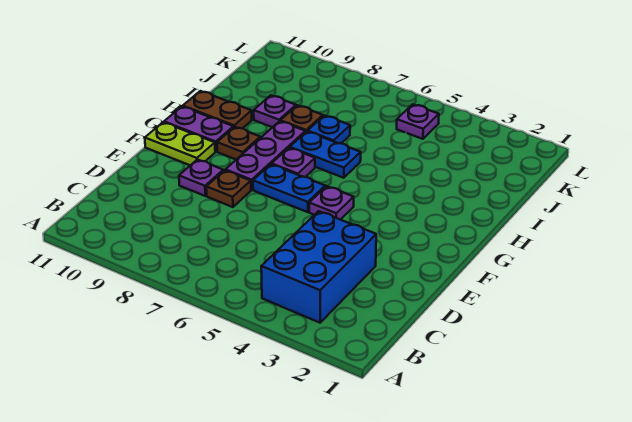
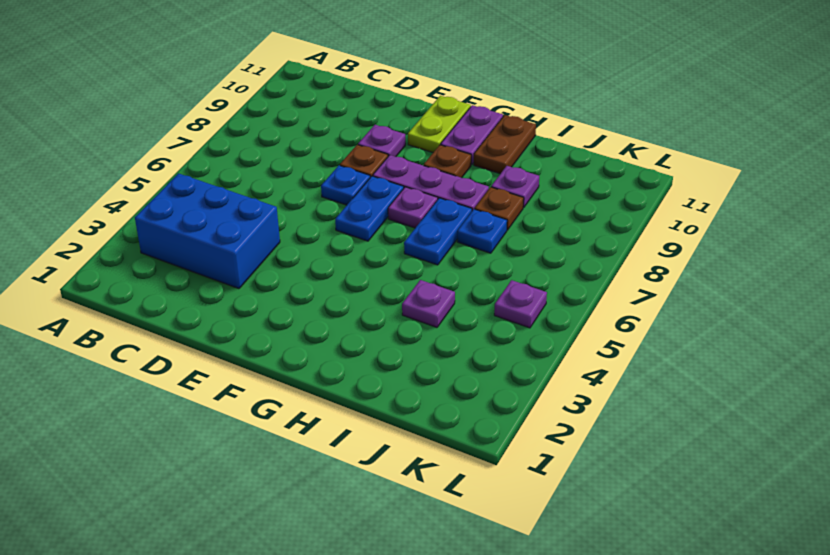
none -> blue 1x1 plate [321,165,370,205]
purple 1x1 plate [309,186,354,220] -> purple 1x1 plate moved to [402,280,455,327]

